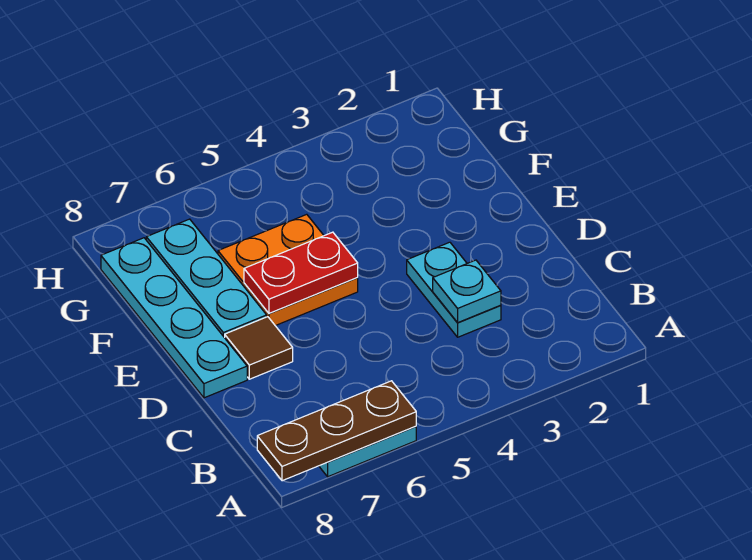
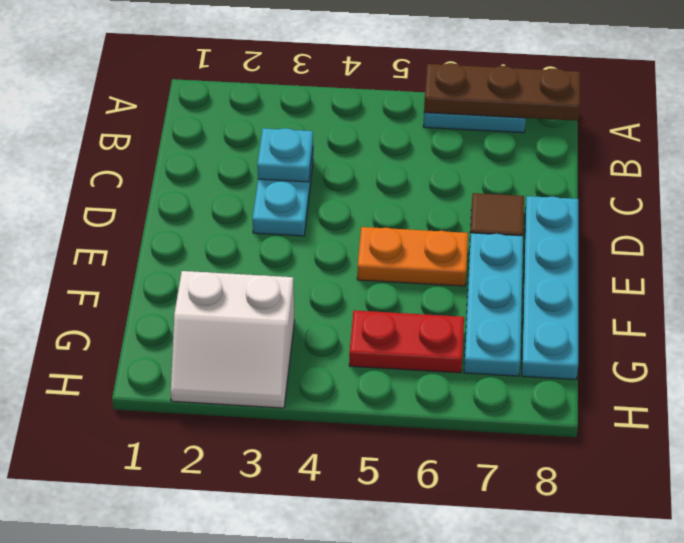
orange 2x2 plate [218,214,358,326] -> orange 1x2 plate [357,227,468,286]
red 1x2 plate [244,232,358,314] -> red 1x2 plate moved to [349,310,464,373]
none -> white 2x2 slope [171,271,295,408]

